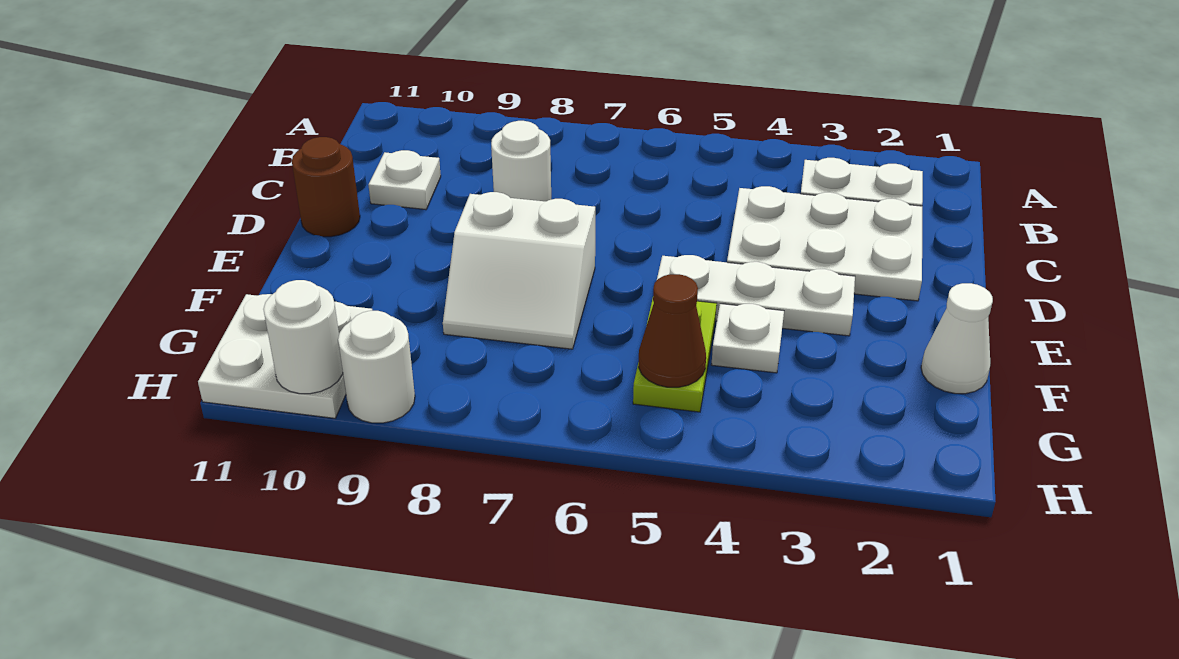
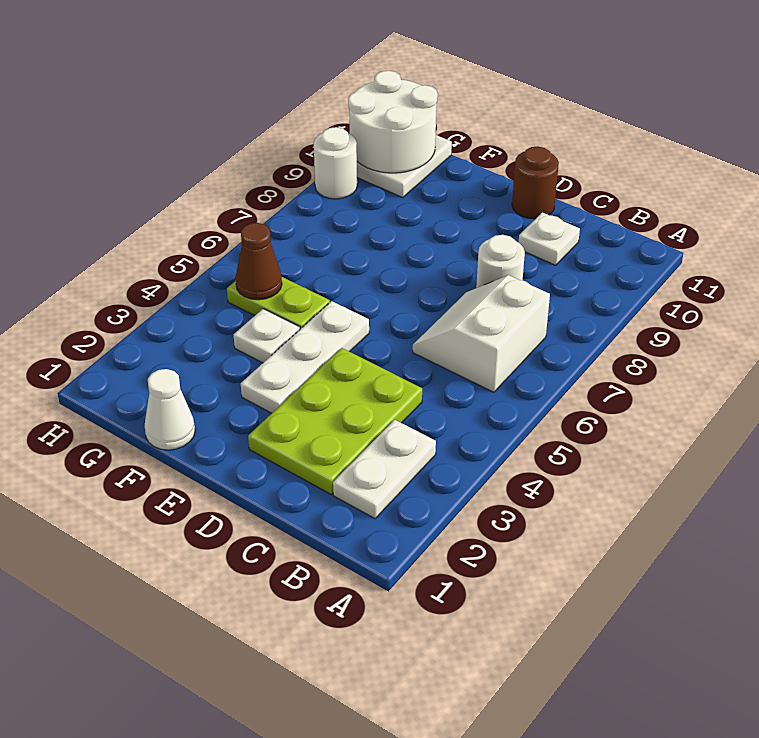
white 2x3 plate [727,186,922,301] -> lime 2x3 plate [248,348,422,494]
white 2x2 slope [443,192,595,349] -> white 2x2 slope moved to [413,275,550,392]
white 1x1 round brick [263,280,343,394] -> white 2x2 round brick [348,71,438,173]

